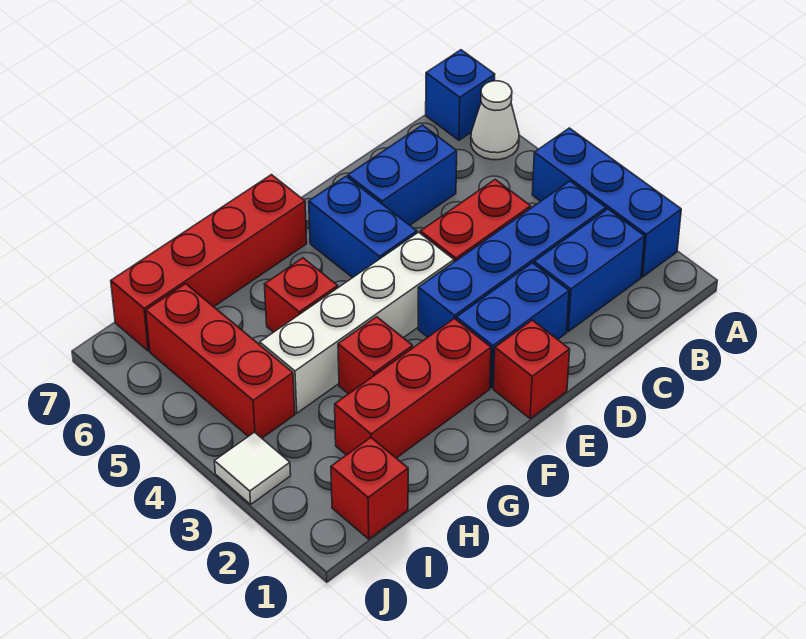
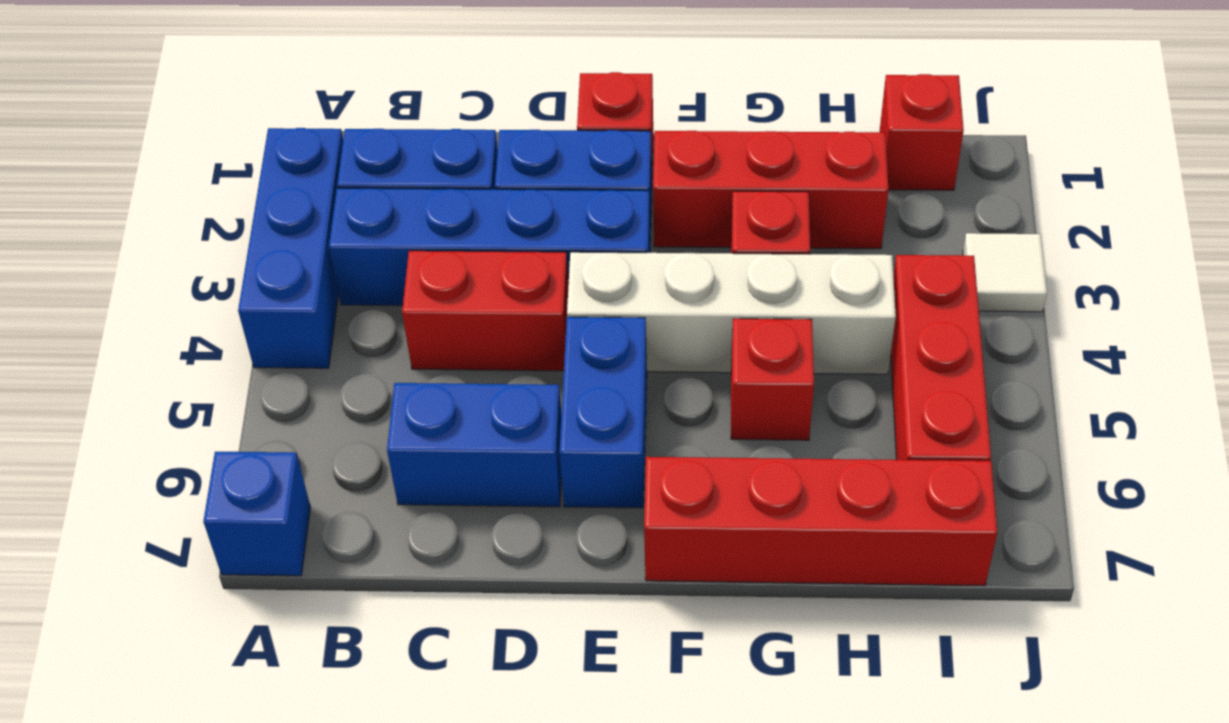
white 1x1 cone [471,81,519,160] -> none

